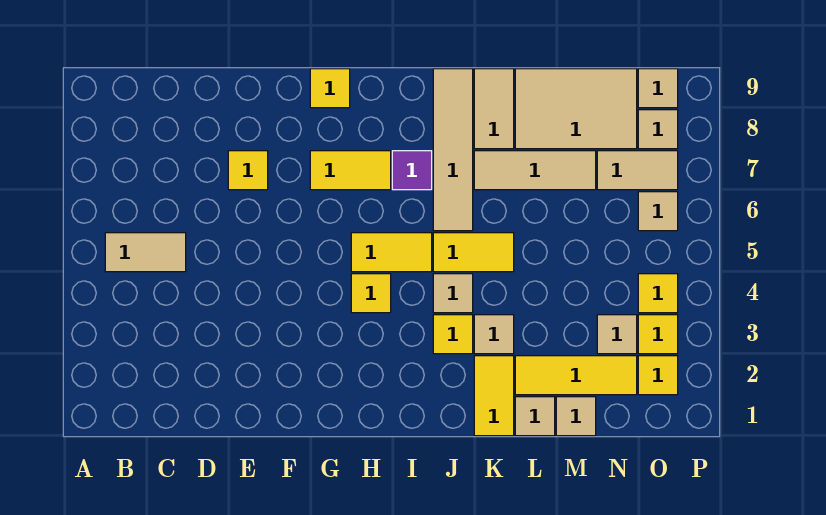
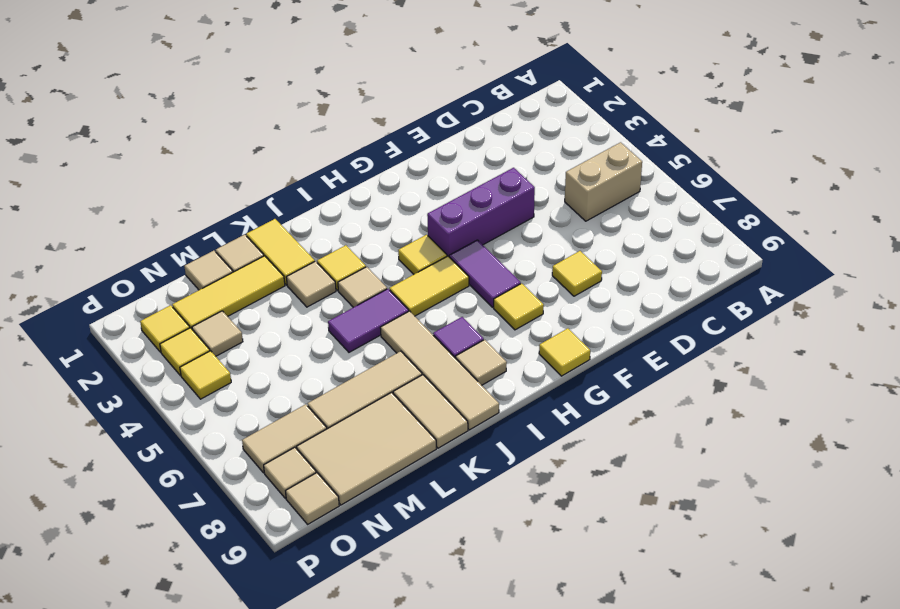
tan 1x2 tile [105,233,186,272] -> tan 1x2 brick [565,142,642,221]
none -> purple 1x3 brick [427,168,535,256]
none -> purple 1x2 tile [449,240,521,307]
yellow 1x2 tile [310,151,391,190] -> yellow 1x1 tile [494,283,544,330]
yellow 1x2 tile [433,233,514,272] -> purple 1x2 tile [328,289,409,352]
tan 1x1 tile [638,192,678,231] -> tan 1x1 tile moved to [456,340,507,385]

